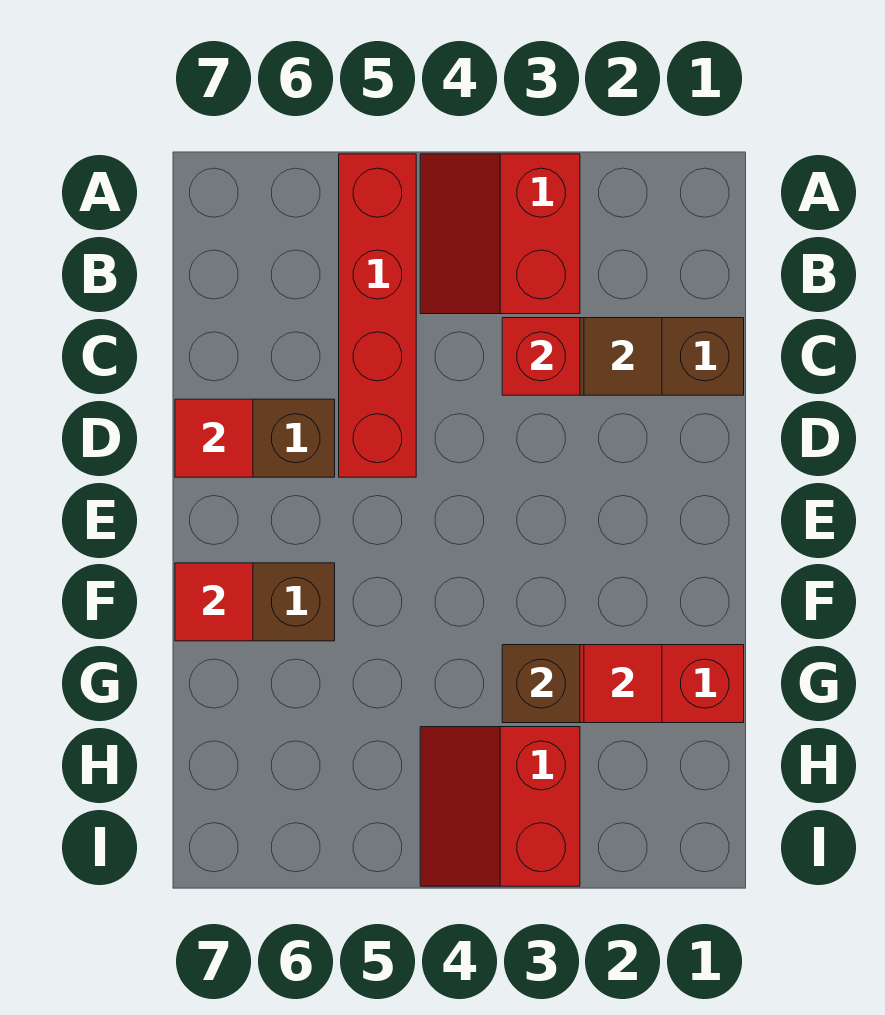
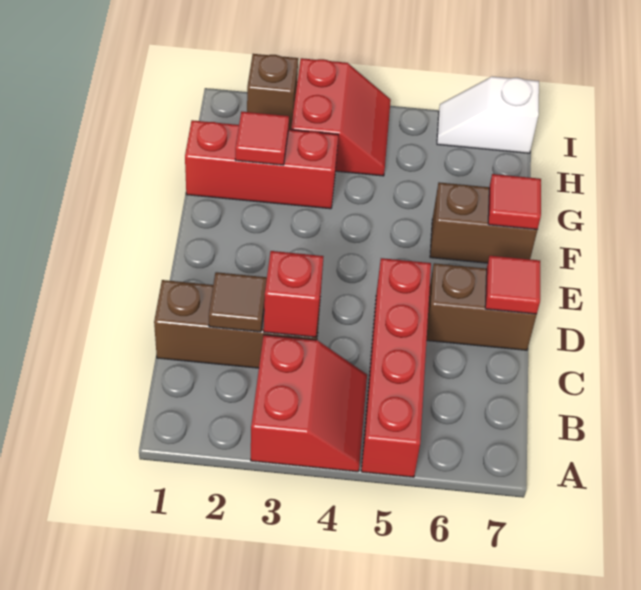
brown 1x1 brick [502,645,580,723] -> brown 1x1 brick moved to [247,54,298,130]
none -> white 1x2 slope [437,76,539,153]

